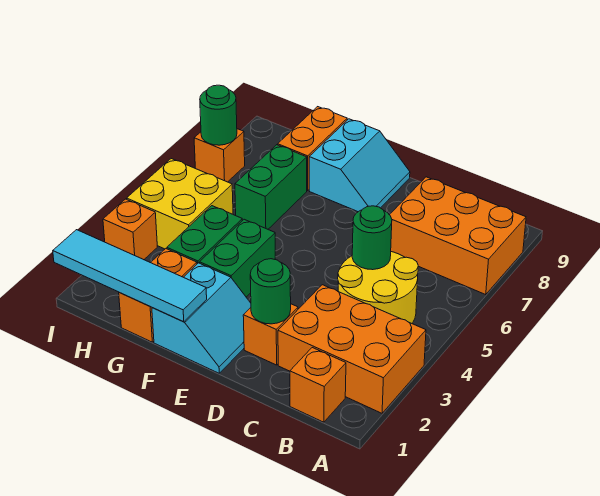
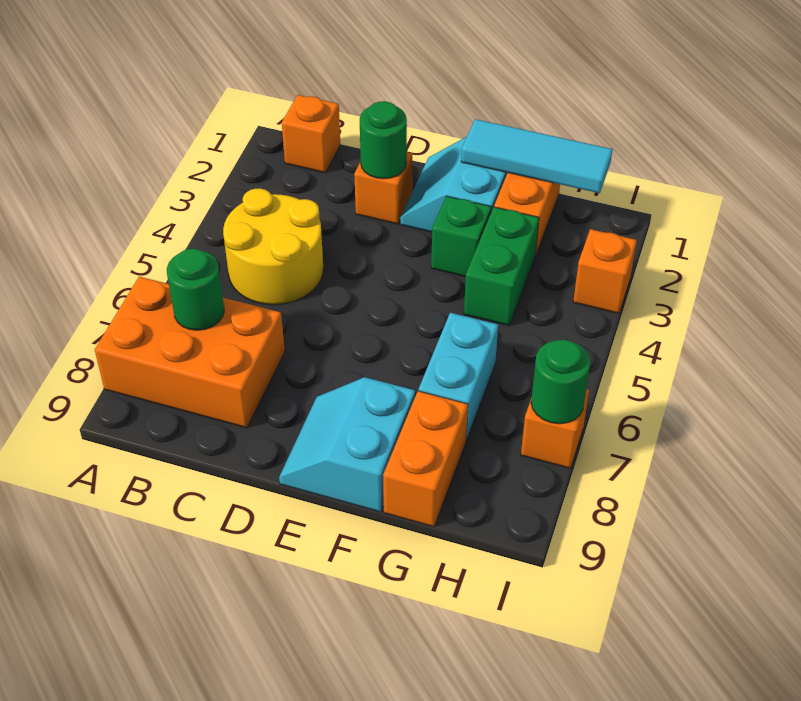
orange 2x3 brick [278,285,426,413] -> none
green 1x1 round brick [352,206,392,270] -> green 1x1 round brick moved to [167,249,224,330]
cyan 1x4 tile [53,230,207,322] -> cyan 1x3 tile [461,119,612,193]
green 1x2 brick [200,219,275,297] -> green 1x1 brick [431,196,491,277]
green 1x2 brick [235,145,307,229] -> cyan 1x2 brick [419,313,498,441]
yellow 2x2 brick [127,159,233,249] -> none

